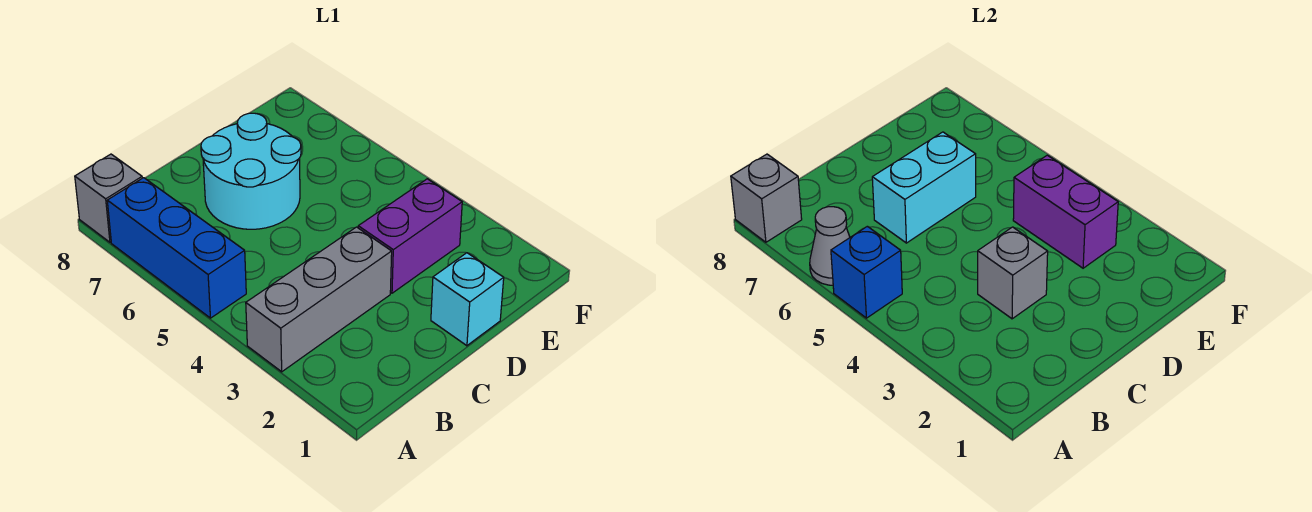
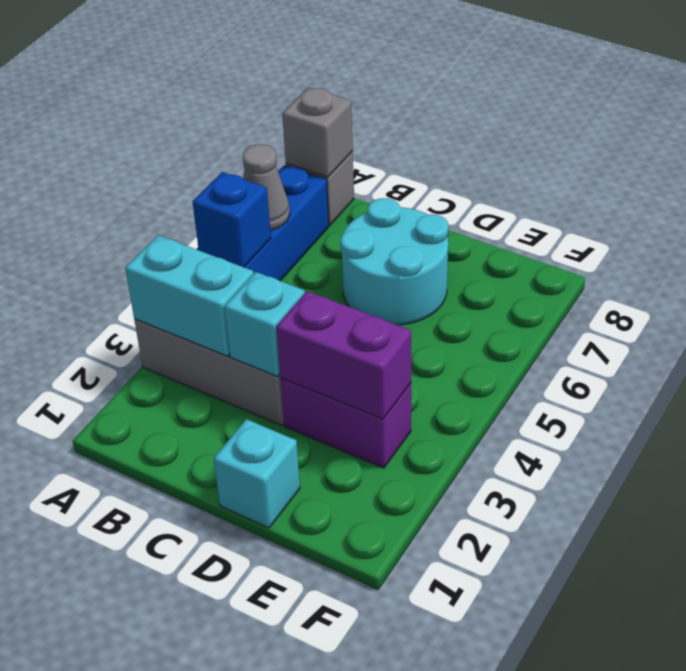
grey 1x1 brick [978,227,1048,319] -> cyan 1x1 brick [224,272,305,377]
cyan 1x2 brick [872,132,976,243] -> cyan 1x2 brick moved to [125,235,254,356]
purple 1x2 brick [1013,155,1118,268] -> purple 1x2 brick turned to [276,291,411,419]

